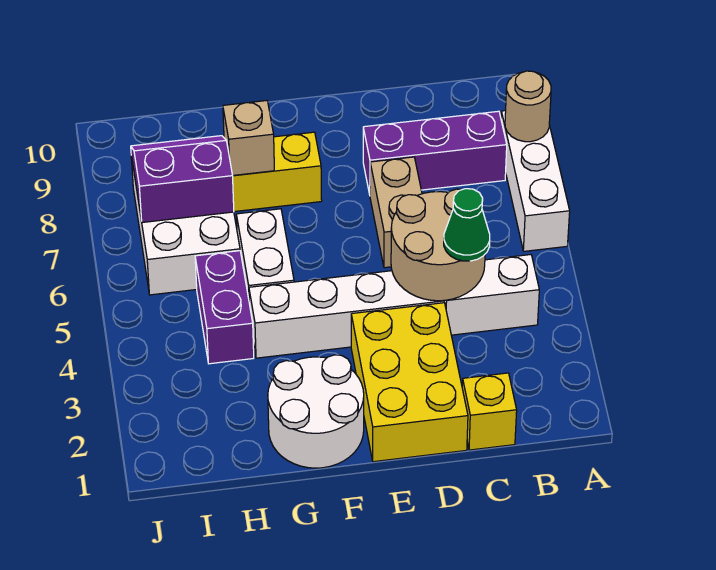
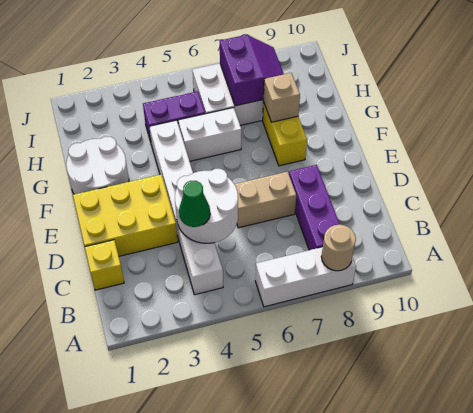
tan 2x2 round brick [391,189,485,301] -> white 2x2 round brick [175,169,238,243]

